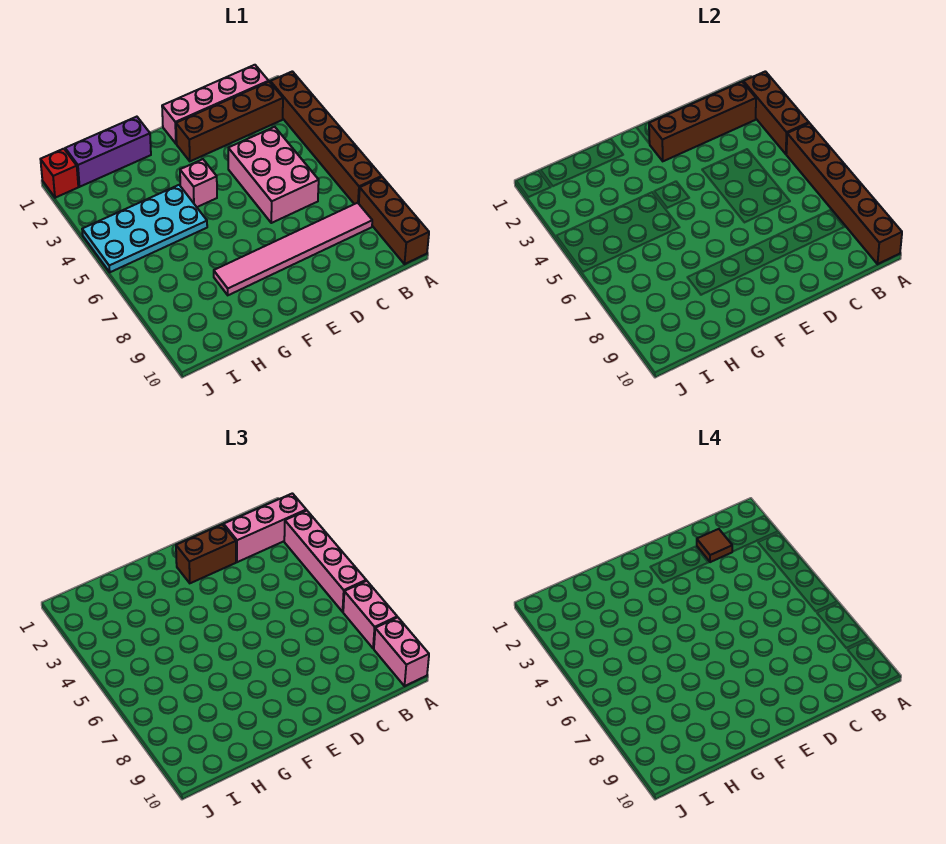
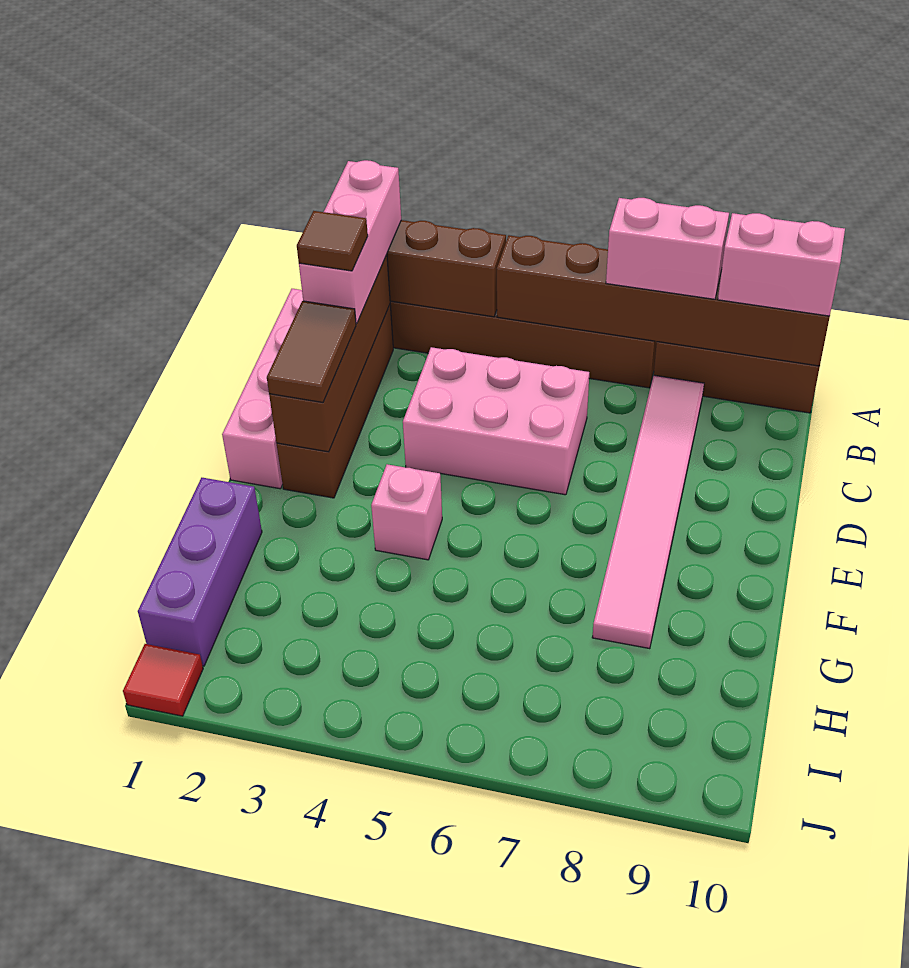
pink 1x4 brick [284,510,366,612] -> none
brown 1x2 brick [176,524,236,583] -> brown 1x2 tile [267,301,356,402]
cyan 2x4 plate [82,185,207,272] -> none
red 1x1 brick [40,149,78,198] -> red 1x1 tile [123,644,203,716]

